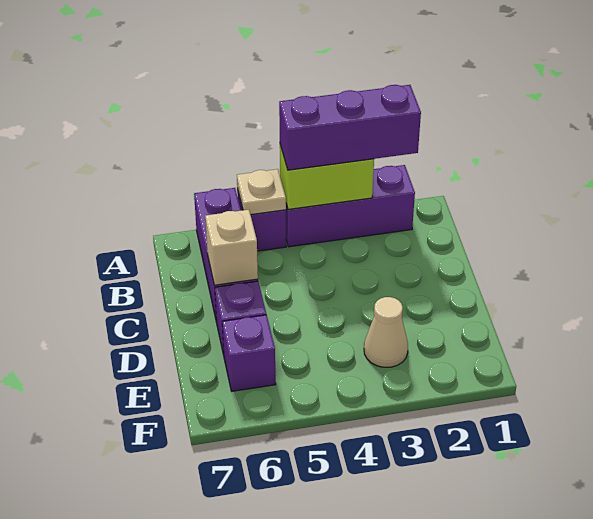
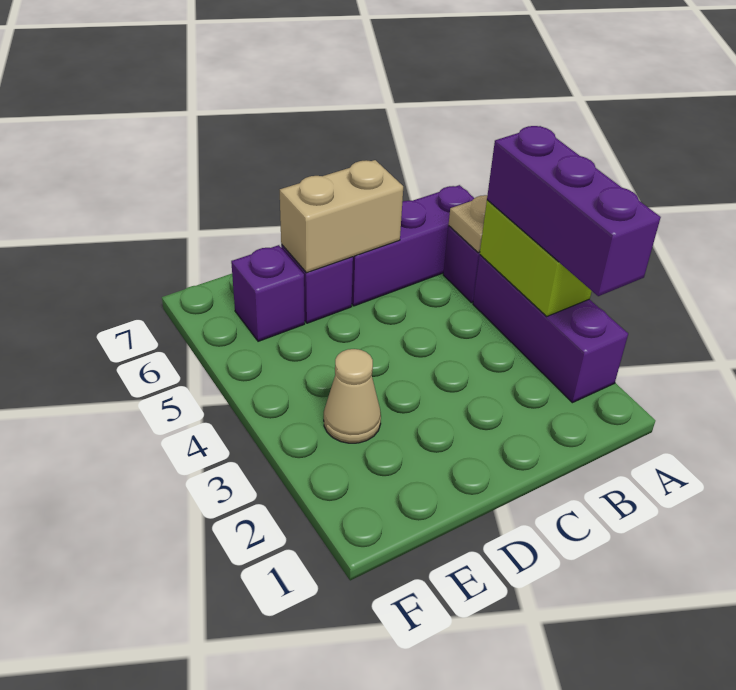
tan 1x1 brick [205,210,258,285] -> tan 1x2 brick [280,160,403,273]

